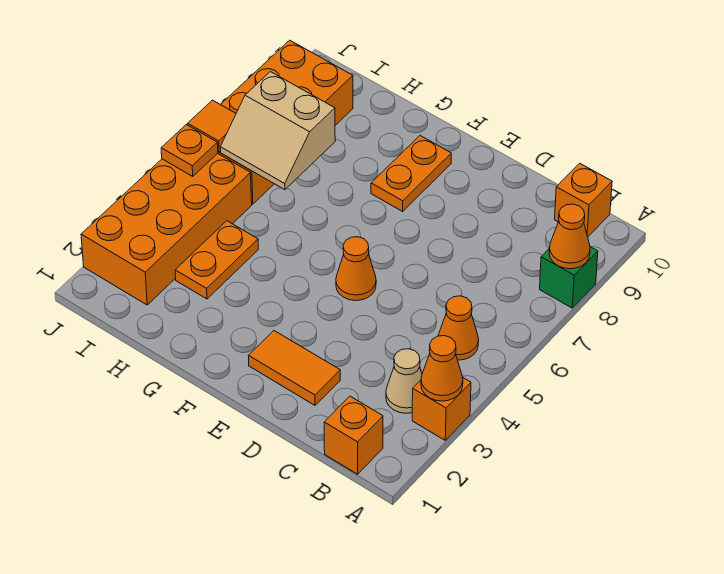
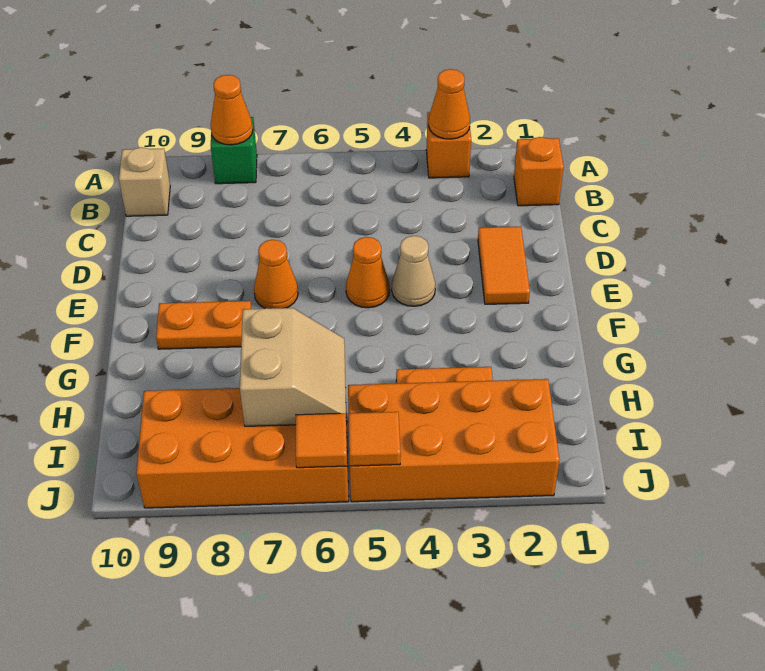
tan 1x1 cone [386,349,422,413] -> tan 1x1 cone moved to [392,236,435,306]
orange 1x1 cone [438,296,479,360] -> orange 1x1 cone moved to [254,240,298,309]
orange 1x1 brick [555,163,612,237] -> tan 1x1 brick [119,147,170,216]
orange 1x1 plate [161,125,218,176] -> orange 1x1 tile [348,412,401,466]

